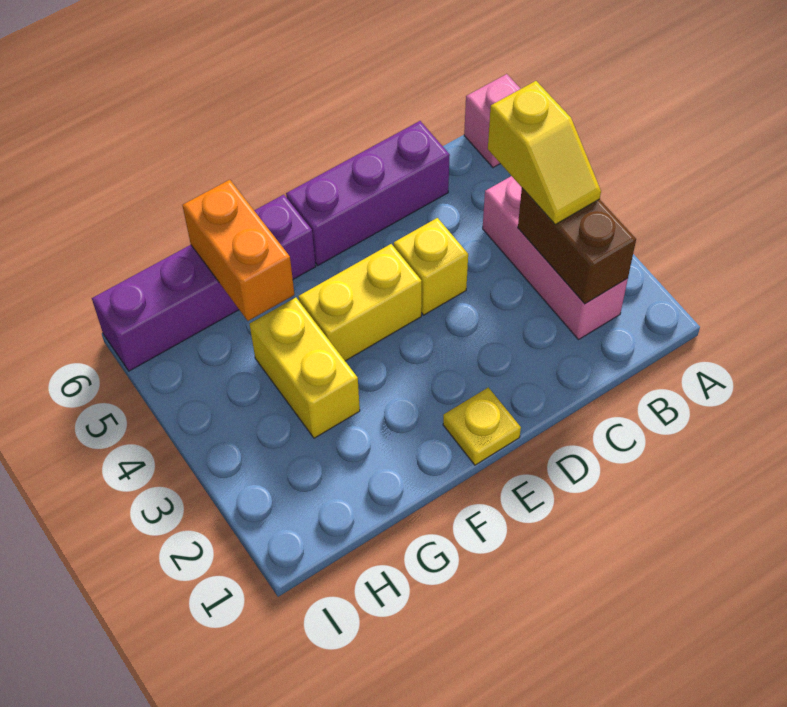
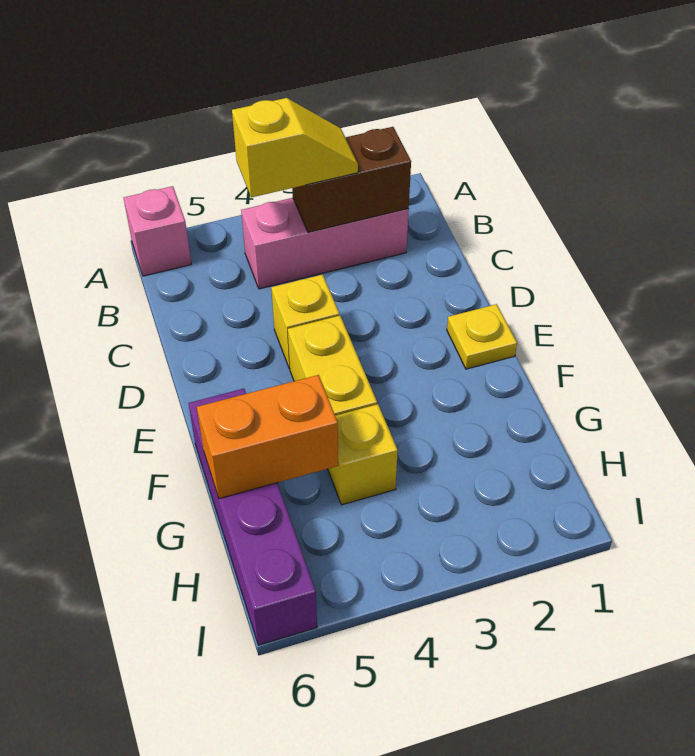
purple 1x3 brick [286,121,450,265] -> none
yellow 1x2 brick [250,298,360,438] -> yellow 1x1 brick [328,404,398,505]

